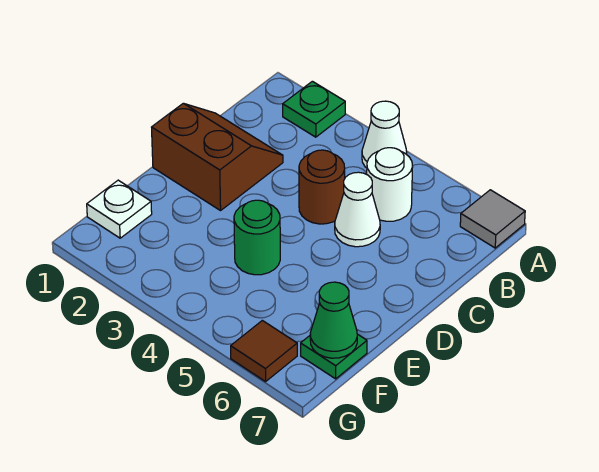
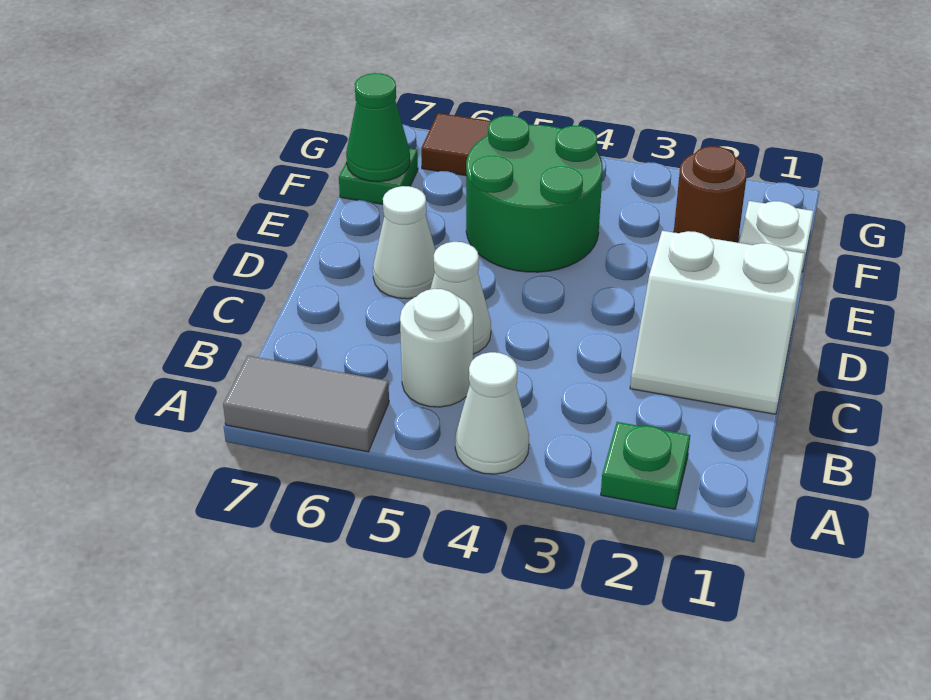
grey 1x1 tile [460,190,525,248] -> grey 1x2 tile [223,356,389,452]
brown 2x2 slope [152,103,283,211] -> white 2x2 slope [630,231,805,414]
brown 1x1 round brick [299,150,345,224] -> brown 1x1 round brick moved to [674,146,747,242]
none -> white 1x1 cone [373,186,436,299]
green 1x1 round brick [234,200,280,275] -> green 2x2 round brick [466,116,603,272]

